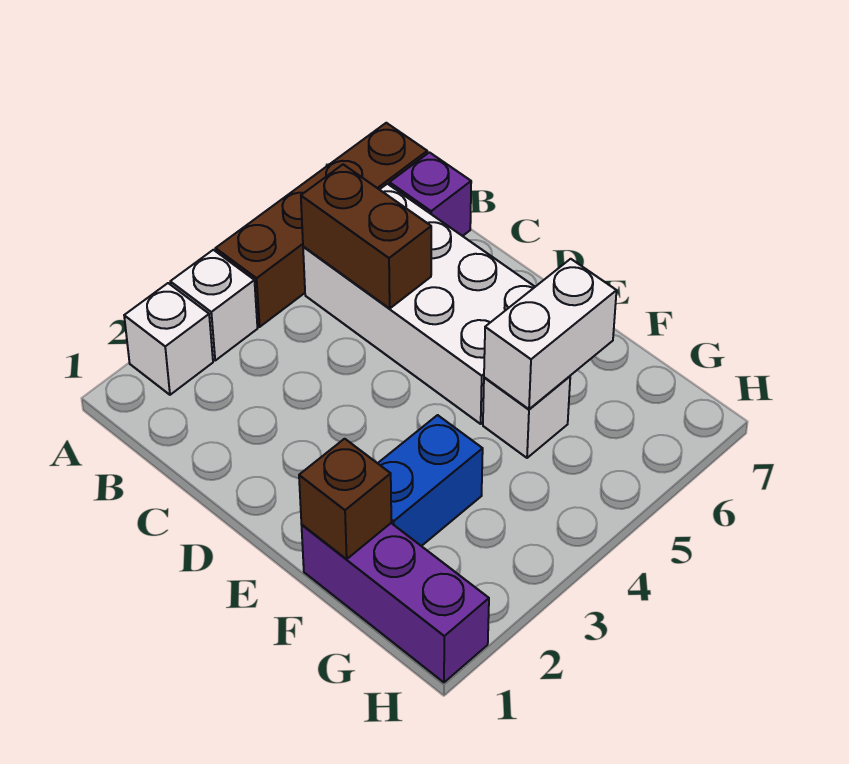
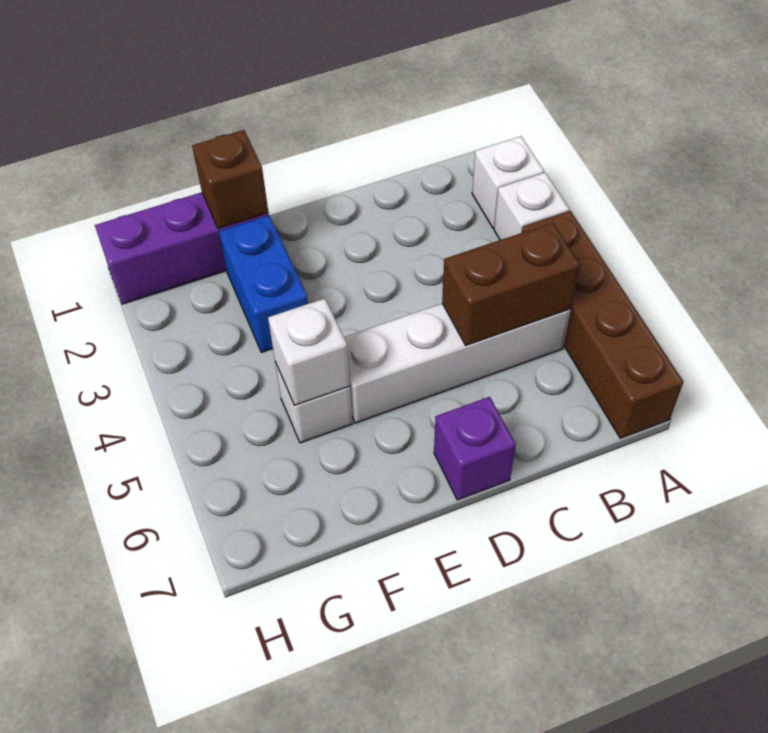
white 2x4 brick [303,184,535,424] -> white 1x4 brick [344,304,571,423]
purple 1x1 brick [389,152,471,236] -> purple 1x1 brick moved to [434,397,516,500]
white 1x2 brick [484,259,617,409] -> white 1x1 brick [268,299,350,405]

